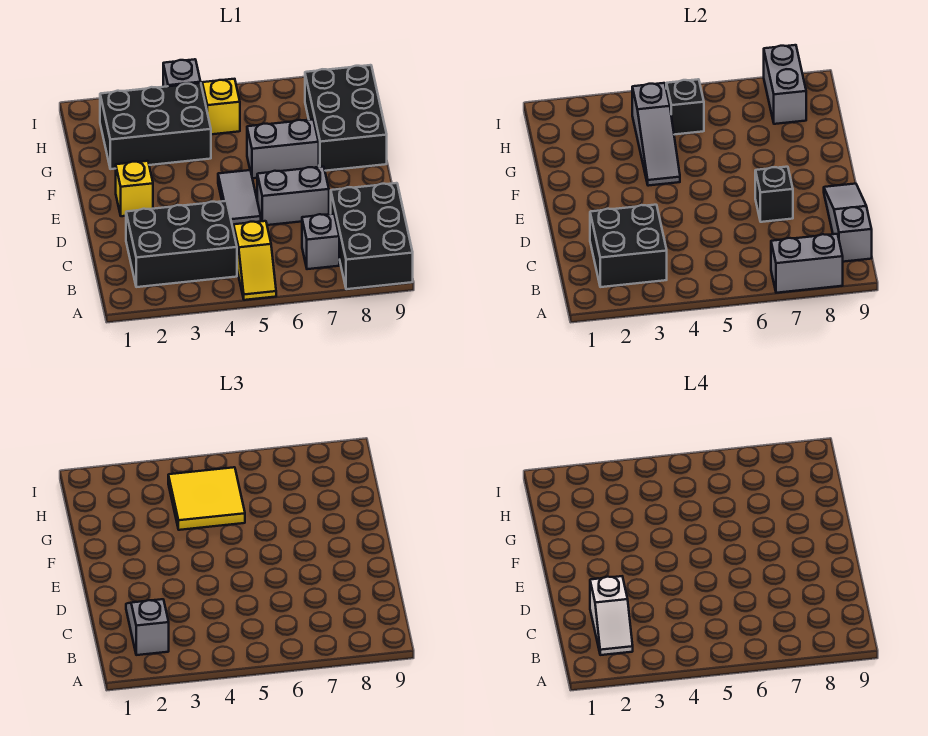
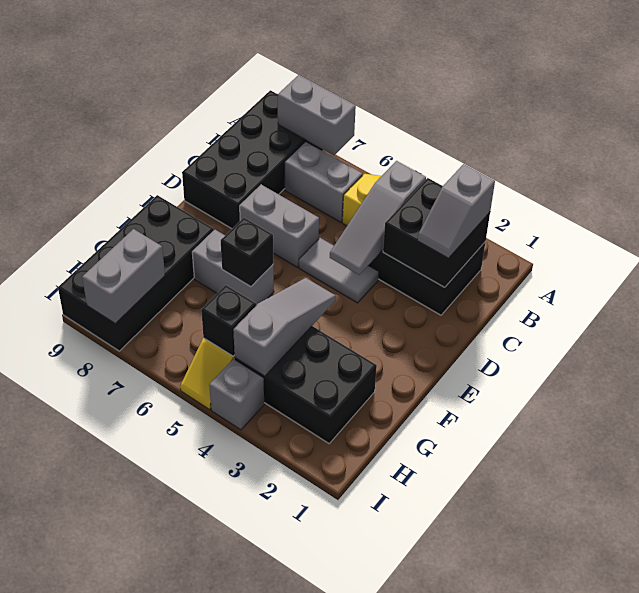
black 2x3 brick [331,183,413,289] -> black 2x4 brick [182,90,323,229]
white 1x2 slope [590,576,633,655] -> none
grey 1x1 brick [302,214,339,269] -> grey 1x2 brick [285,142,362,222]
grey 1x3 slope [824,184,872,262] -> grey 1x3 slope moved to [330,161,426,275]
grey 1x2 tile [218,170,261,229] -> grey 1x2 tile turned to [299,238,379,303]
black 1x1 brick [755,167,793,222] -> black 1x1 brick moved to [221,218,273,287]
yellow 1x1 brick [116,161,153,216] -> none
black 2x3 brick [305,65,387,171] -> black 2x4 brick [58,195,214,351]
yellow 2x2 tile [168,467,245,530] -> none

